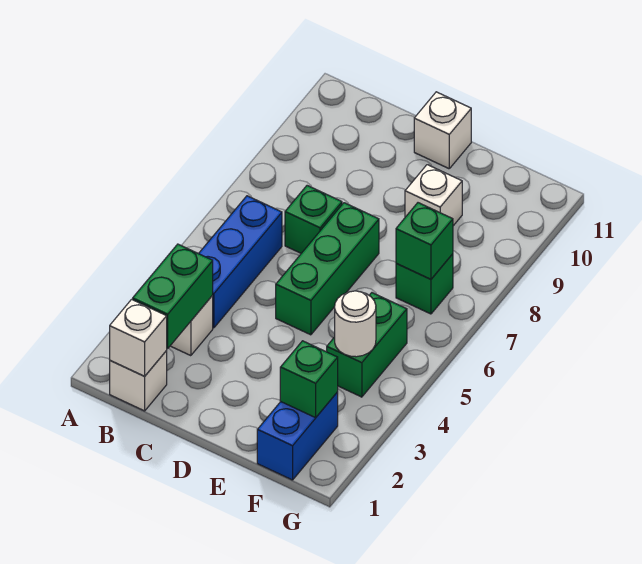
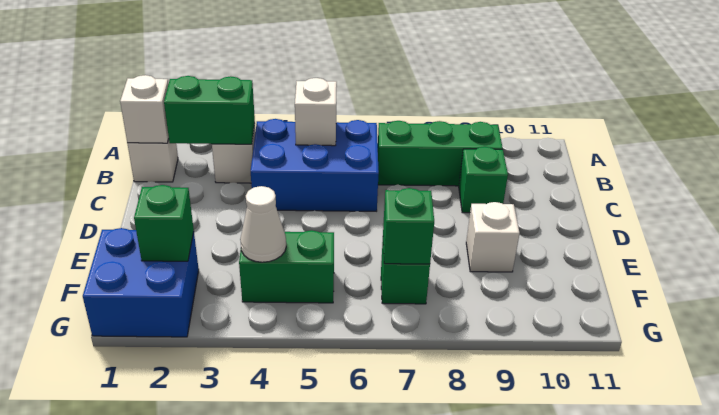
blue 1x3 brick [199,196,282,328] -> blue 2x3 brick [251,119,379,211]
green 1x1 brick [285,186,342,253] -> green 1x1 brick moved to [459,147,508,213]
green 1x3 brick [276,203,379,335] -> green 1x3 brick moved to [378,121,503,186]
white 1x1 brick [414,92,471,169] -> white 1x1 brick moved to [295,78,337,146]
blue 1x2 brick [257,392,338,480] -> blue 2x2 brick [83,228,199,337]
white 1x1 round brick [335,291,376,357] -> white 1x1 cone [240,186,286,262]

